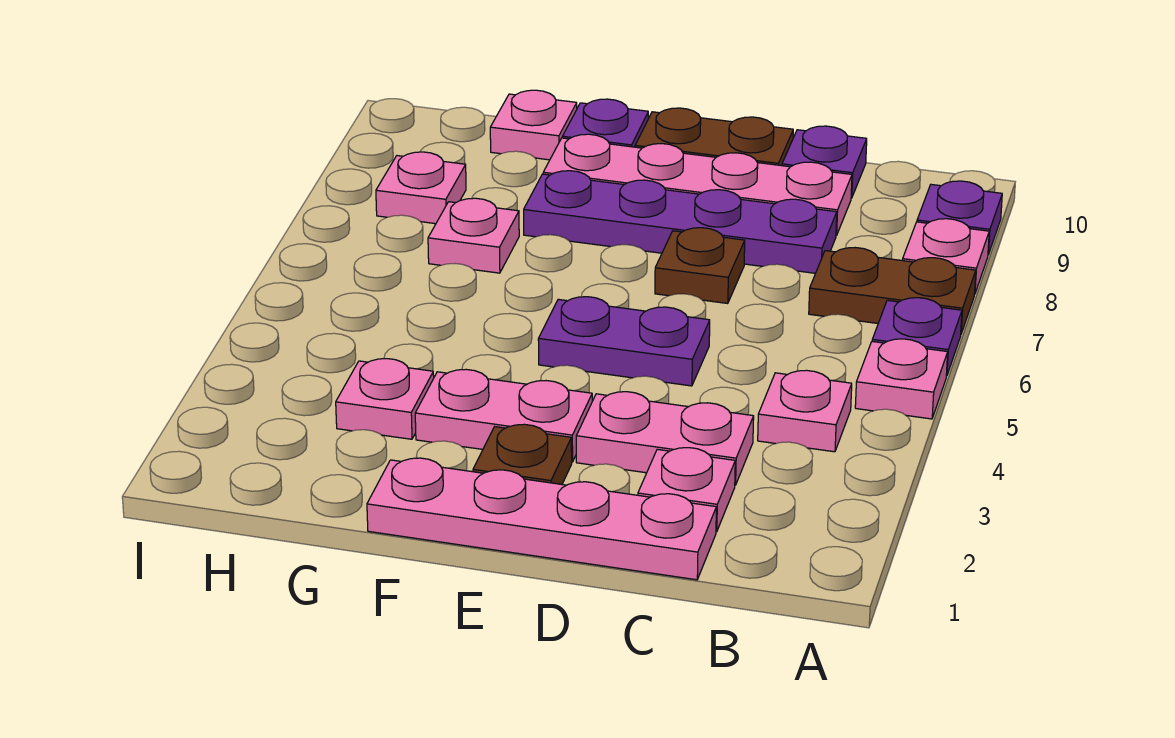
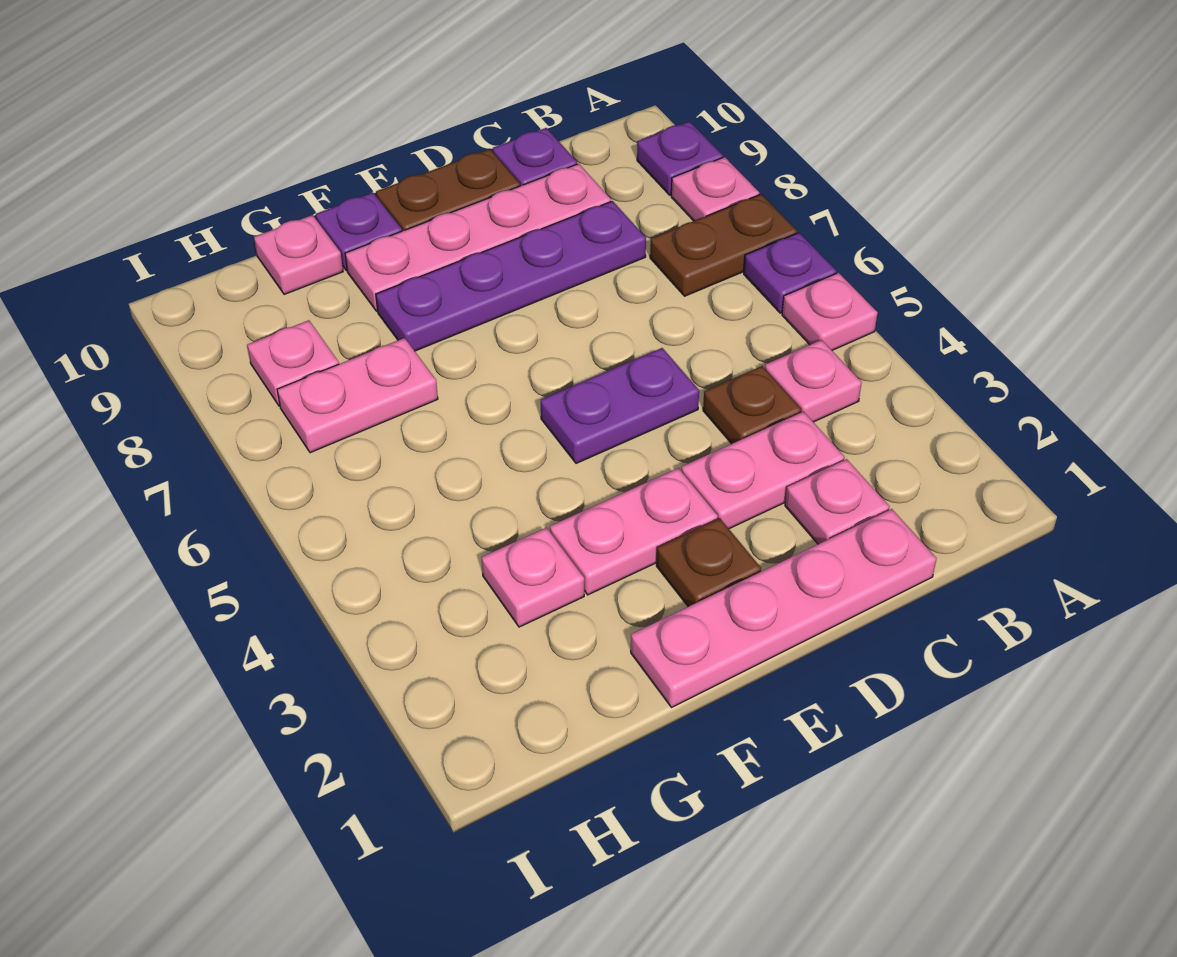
brown 1x1 plate [655,228,745,304] -> brown 1x1 plate moved to [703,366,801,444]
pink 1x1 plate [428,198,519,273] -> pink 1x2 plate [277,338,438,453]

